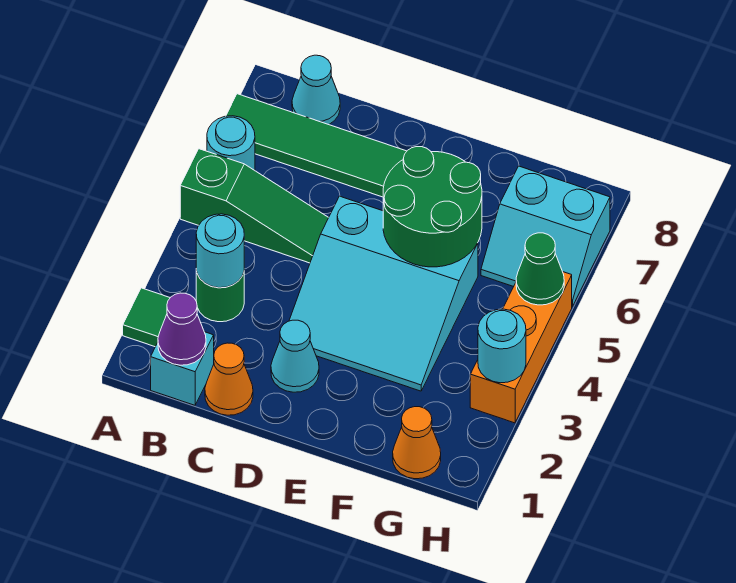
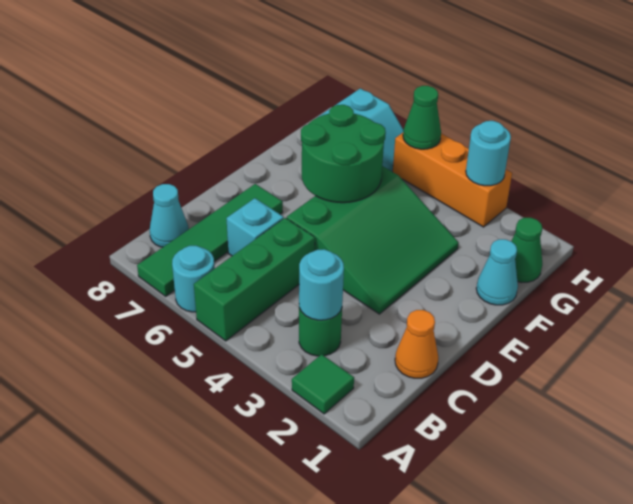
green 1x3 slope [180,149,329,263] -> green 1x3 brick [194,218,315,341]
cyan 1x1 brick [151,332,214,405] -> cyan 1x1 brick moved to [227,198,284,256]
purple 1x1 cone [158,293,206,365] -> none
cyan 1x1 cone [271,320,319,392] -> cyan 1x1 cone moved to [476,239,518,305]
cyan 3x3 slope [289,196,478,391] -> green 3x3 slope [287,166,458,314]
orange 1x1 cone [393,407,441,479] -> green 1x1 cone [512,218,542,283]

